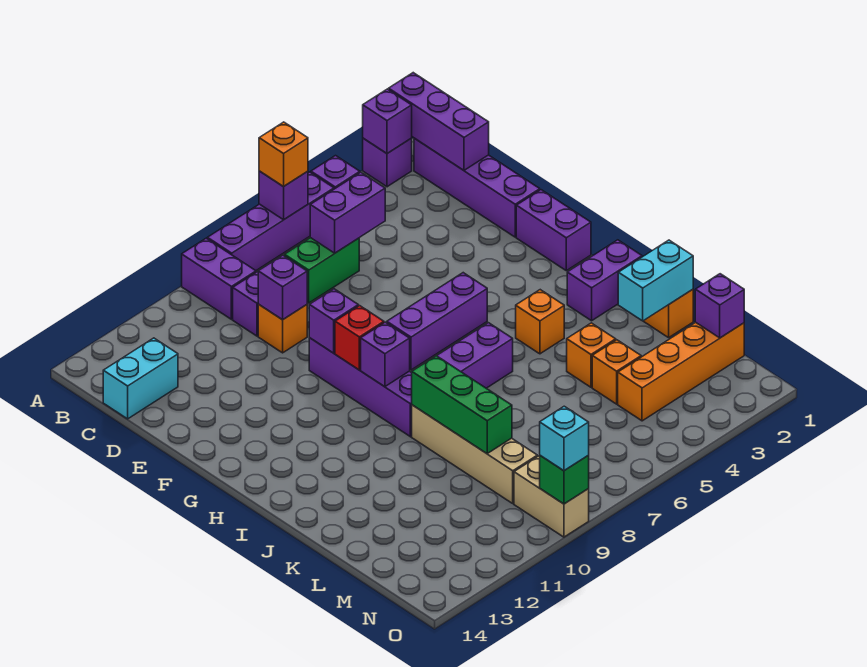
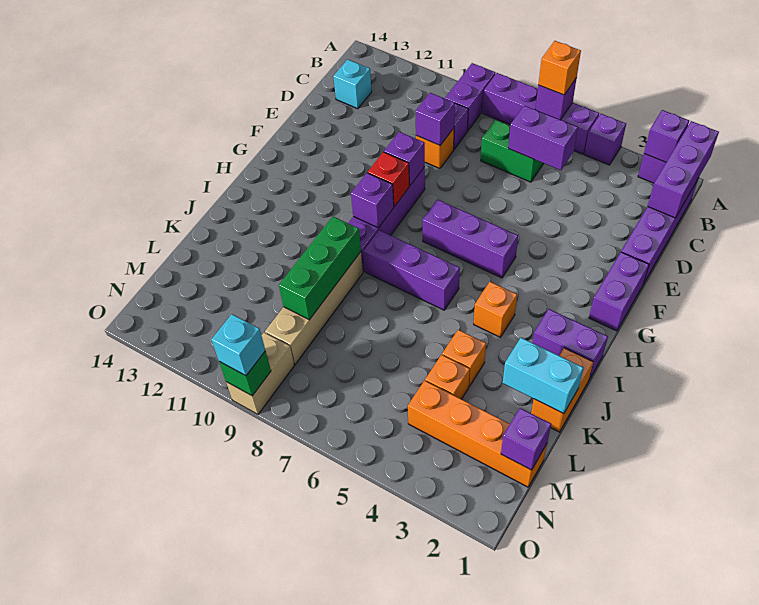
cyan 1x2 brick [103,338,178,419] -> cyan 1x1 brick [333,60,372,109]

